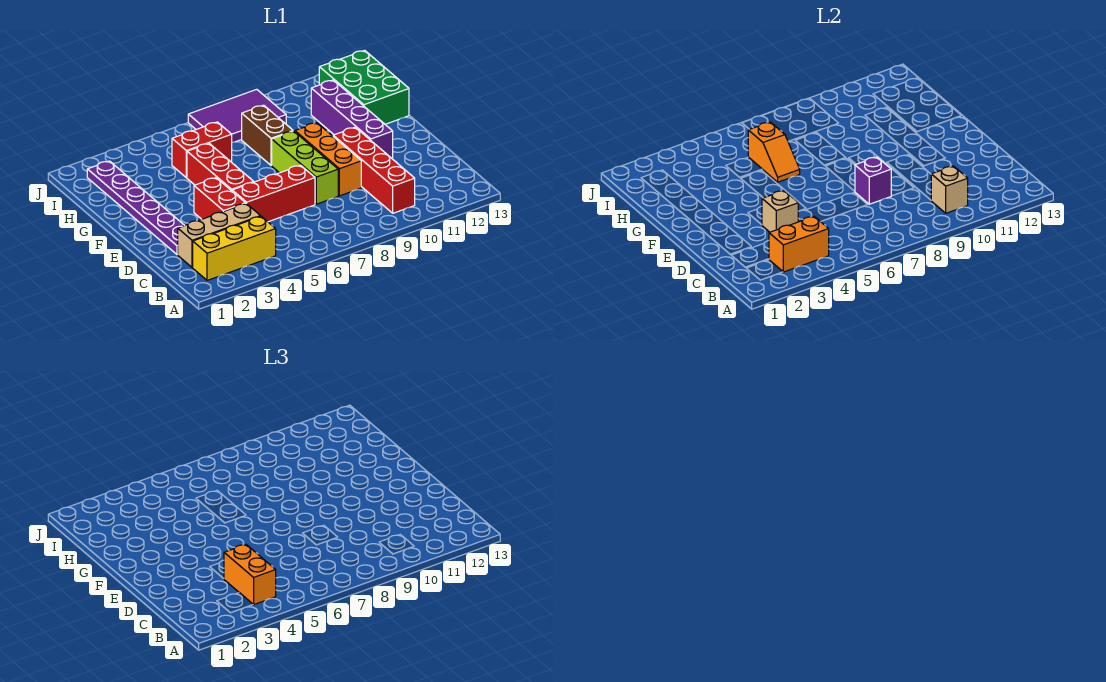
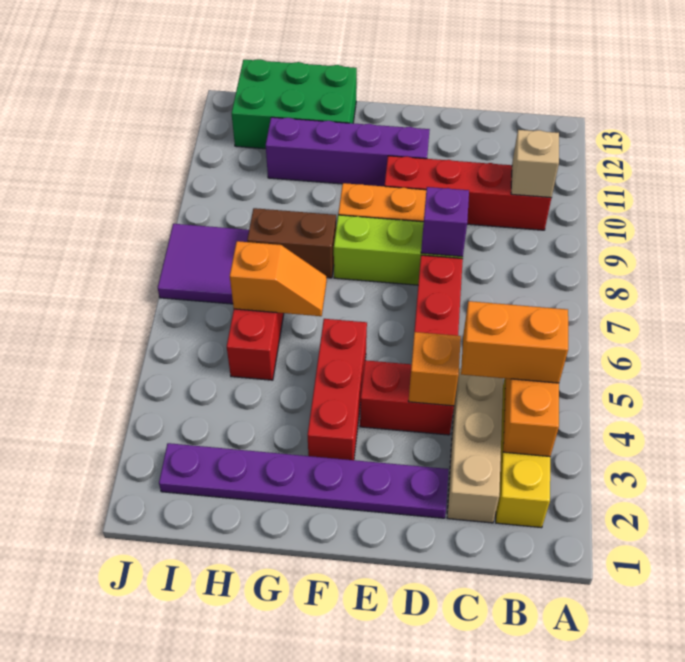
tan 1x1 brick [762,191,798,232] -> orange 1x1 brick [408,332,461,406]
red 1x3 brick [187,144,253,191] -> red 1x3 brick turned to [308,319,367,460]
purple 2x3 tile [188,89,286,142] -> purple 2x2 tile [158,224,249,304]

